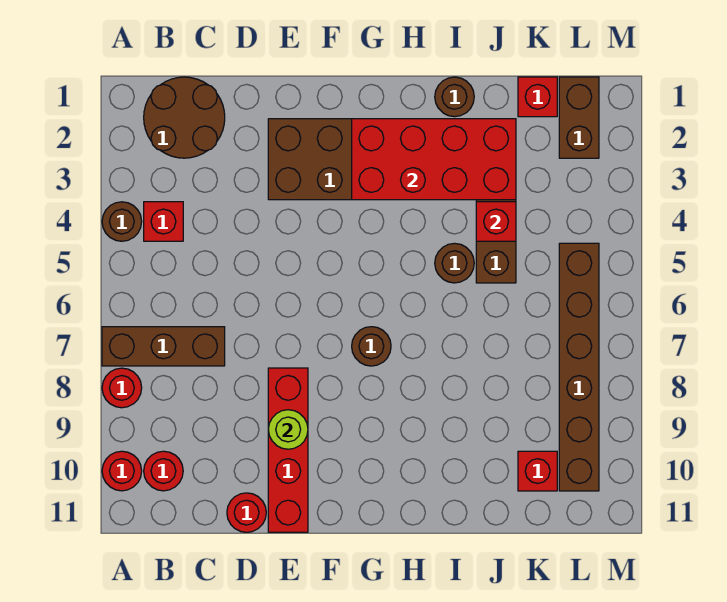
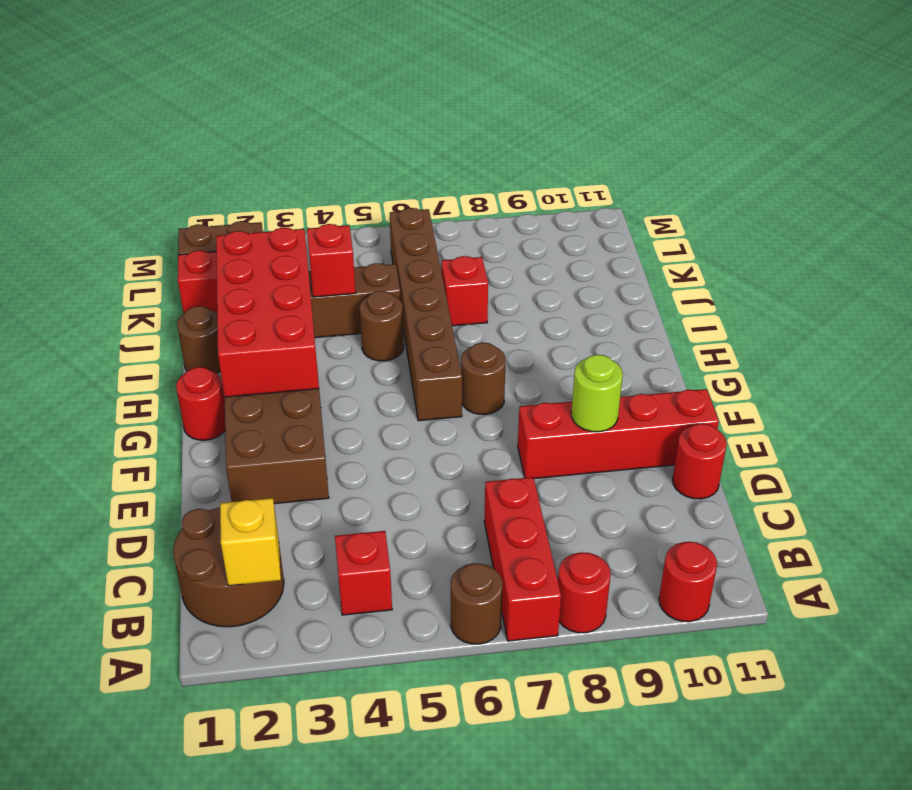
brown 1x1 round brick [102,202,142,241] -> brown 1x1 round brick moved to [451,563,502,644]
brown 1x3 brick [102,327,225,366] -> red 1x3 brick [484,477,561,641]
none -> yellow 1x1 brick [220,498,281,586]
red 1x1 round brick [144,451,183,491] -> red 1x1 round brick moved to [176,367,225,440]
red 1x1 brick [518,451,557,491] -> red 1x1 brick moved to [441,256,488,326]
brown 1x6 brick [559,243,599,491] -> brown 1x6 brick turned to [390,208,462,421]

